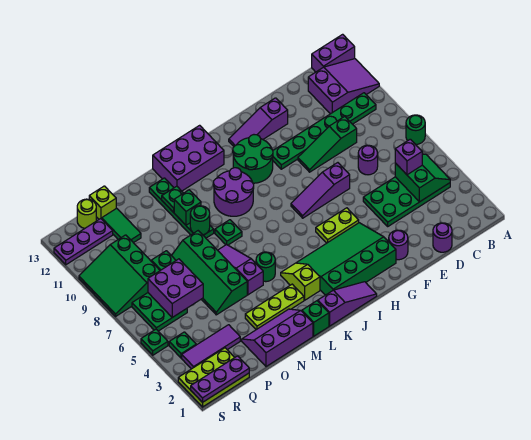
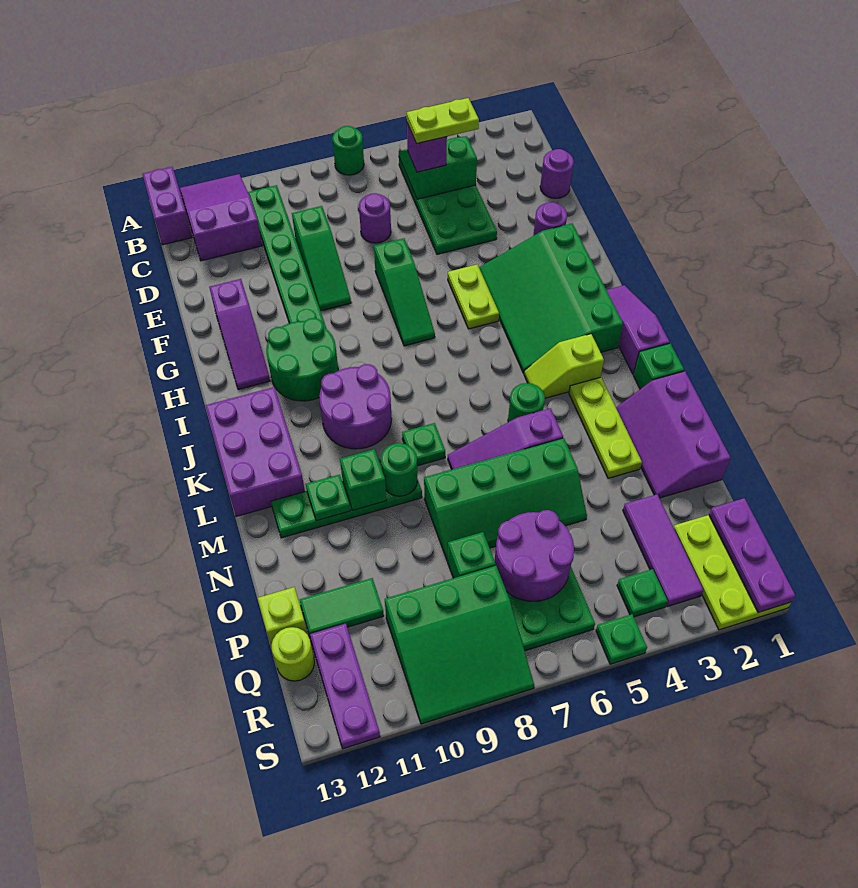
none -> lime 1x2 plate [407,98,479,144]
purple 1x3 slope [291,163,350,218] -> green 1x3 slope [374,238,435,346]
purple 2x2 brick [148,259,203,317] -> purple 2x2 round brick [495,510,574,601]

